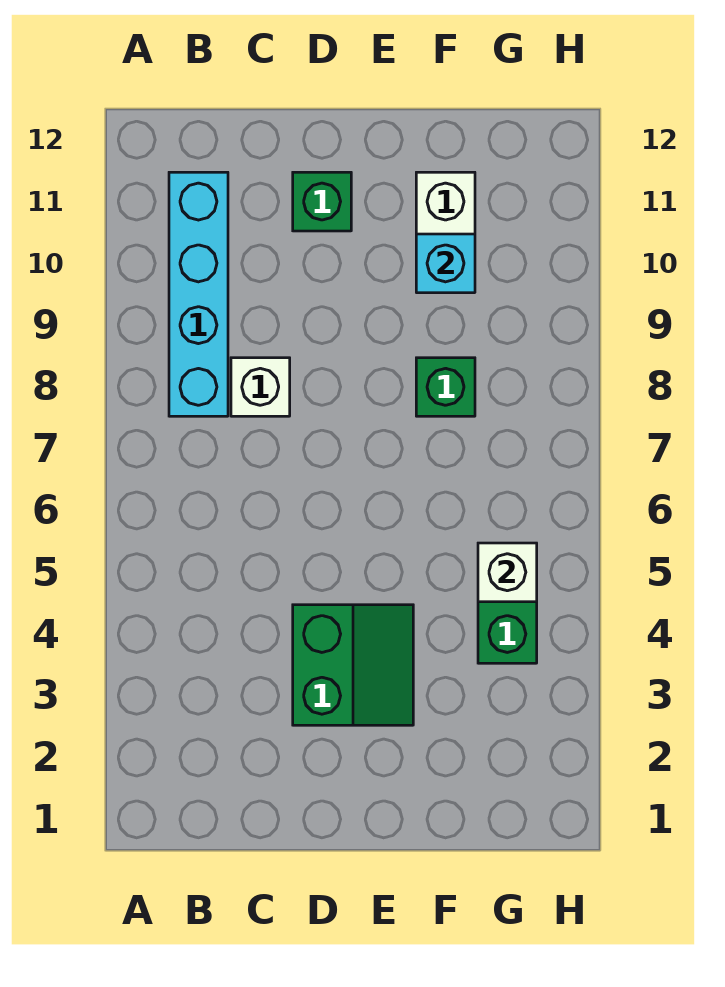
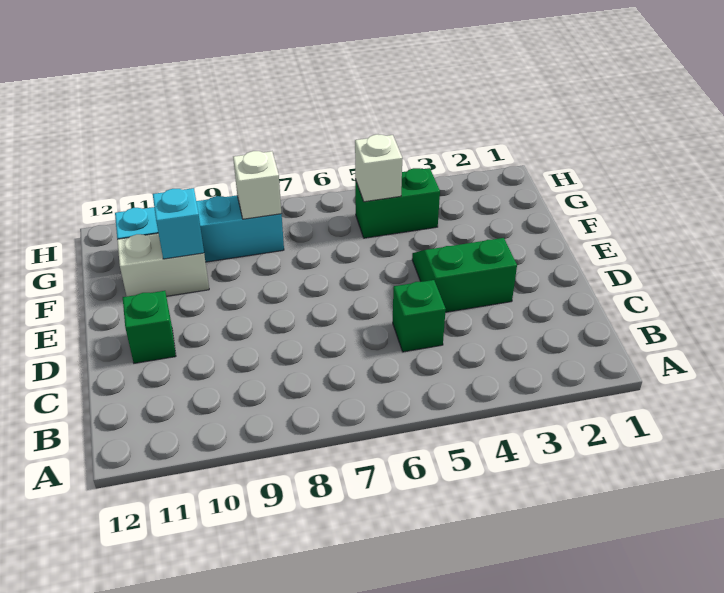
cyan 1x4 brick [169,172,228,416] -> cyan 1x4 brick moved to [115,195,284,262]
white 1x1 brick [231,358,290,416] -> white 1x1 brick moved to [233,151,282,219]
green 1x1 brick [416,358,475,416] -> green 1x1 brick moved to [393,280,446,352]

